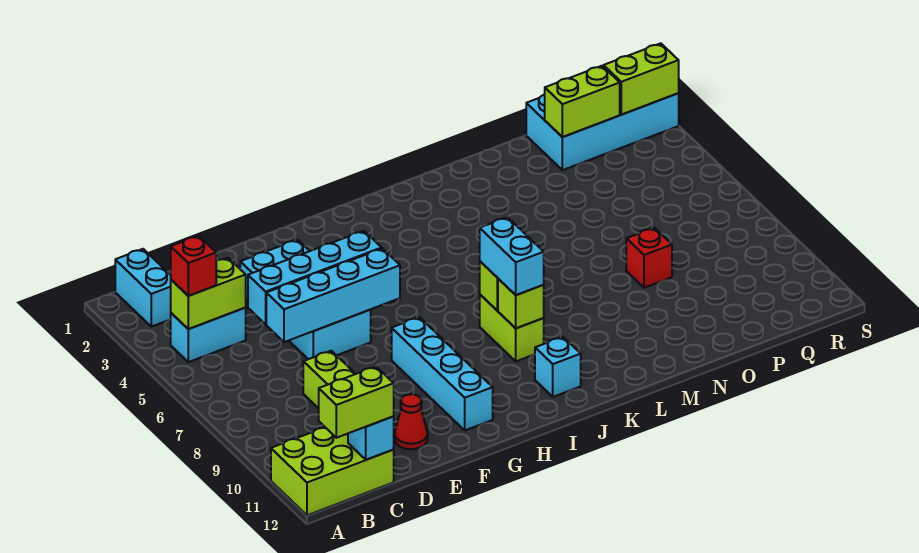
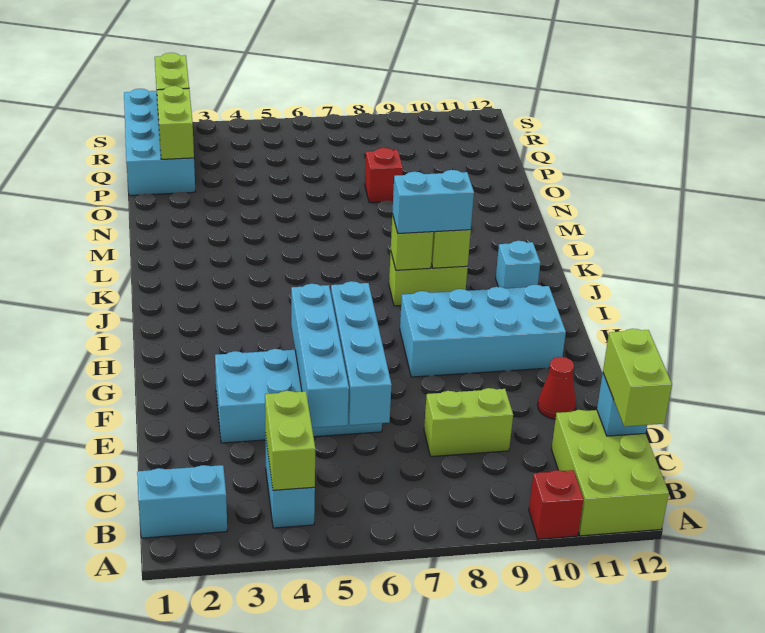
red 1x1 brick [171,236,216,296] -> red 1x1 brick moved to [529,470,584,539]
cyan 1x4 brick [392,317,493,430] -> cyan 2x4 brick [400,285,566,377]

